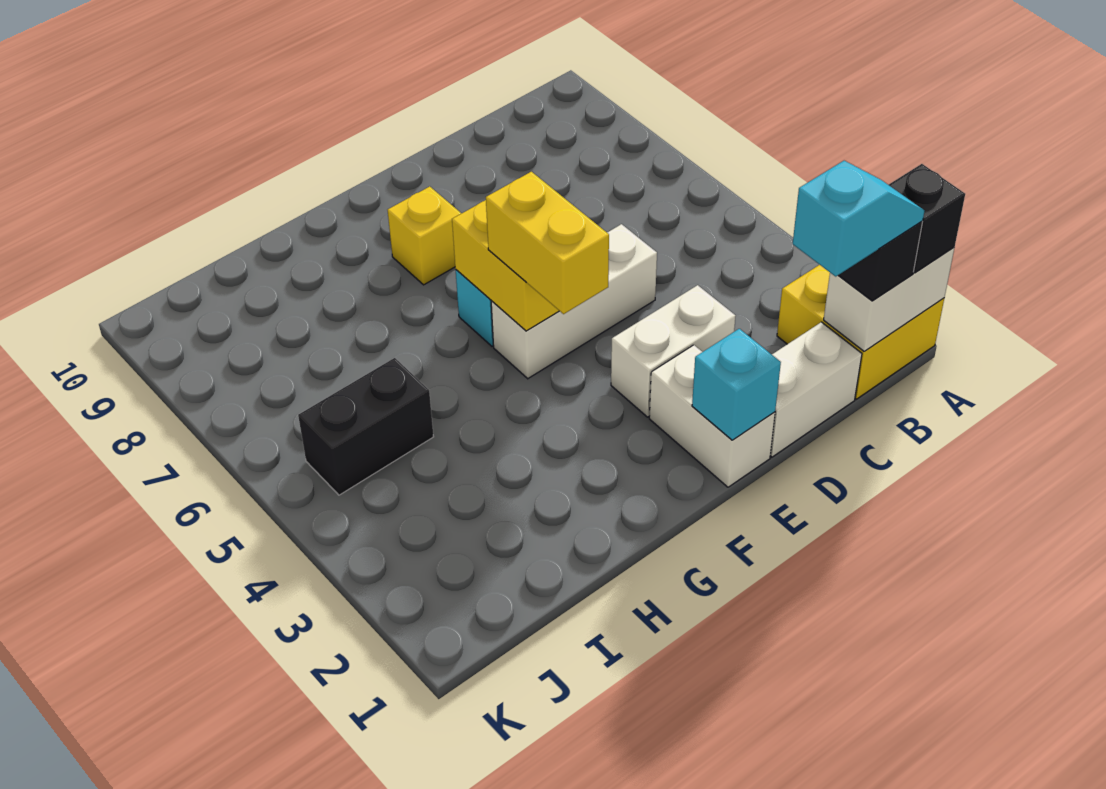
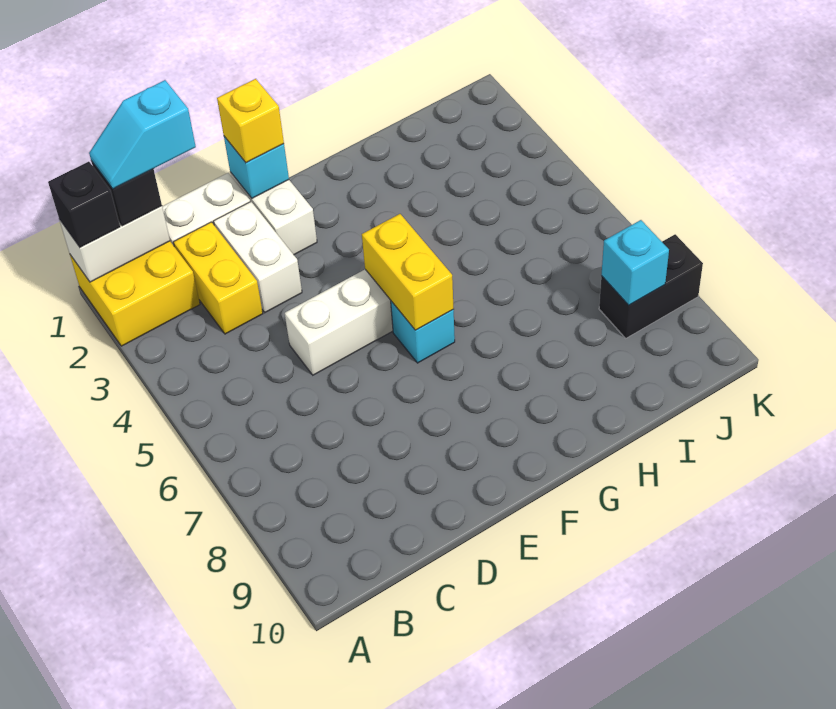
white 1x2 brick [611,285,735,417] -> white 1x2 brick turned to [214,202,302,312]
yellow 1x2 brick [486,172,609,314] -> yellow 1x2 brick moved to [173,222,263,334]
yellow 1x1 brick [388,186,461,285] -> yellow 1x1 brick moved to [217,79,284,163]
black 1x2 brick [298,358,434,495] -> black 1x2 brick moved to [599,234,703,338]
none -> cyan 1x1 brick [601,220,669,305]

